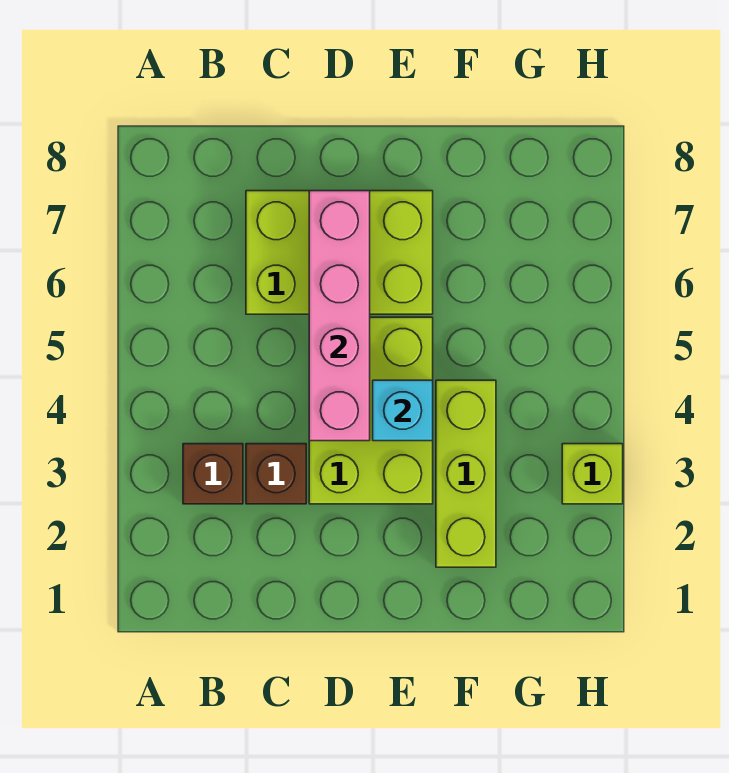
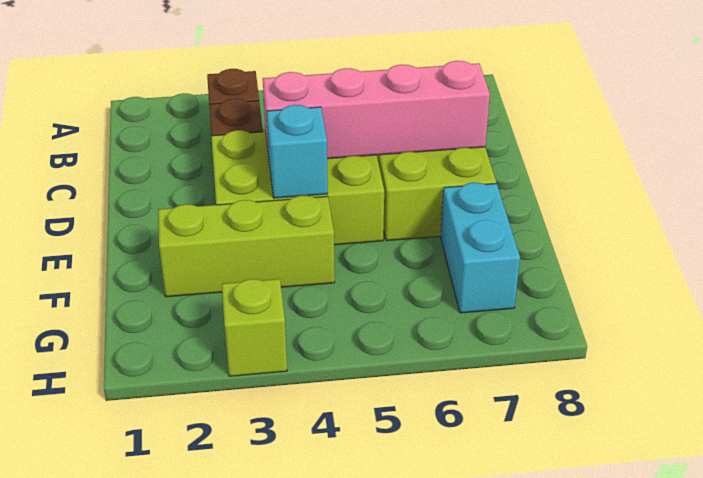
none -> cyan 1x2 brick [441,182,520,313]

